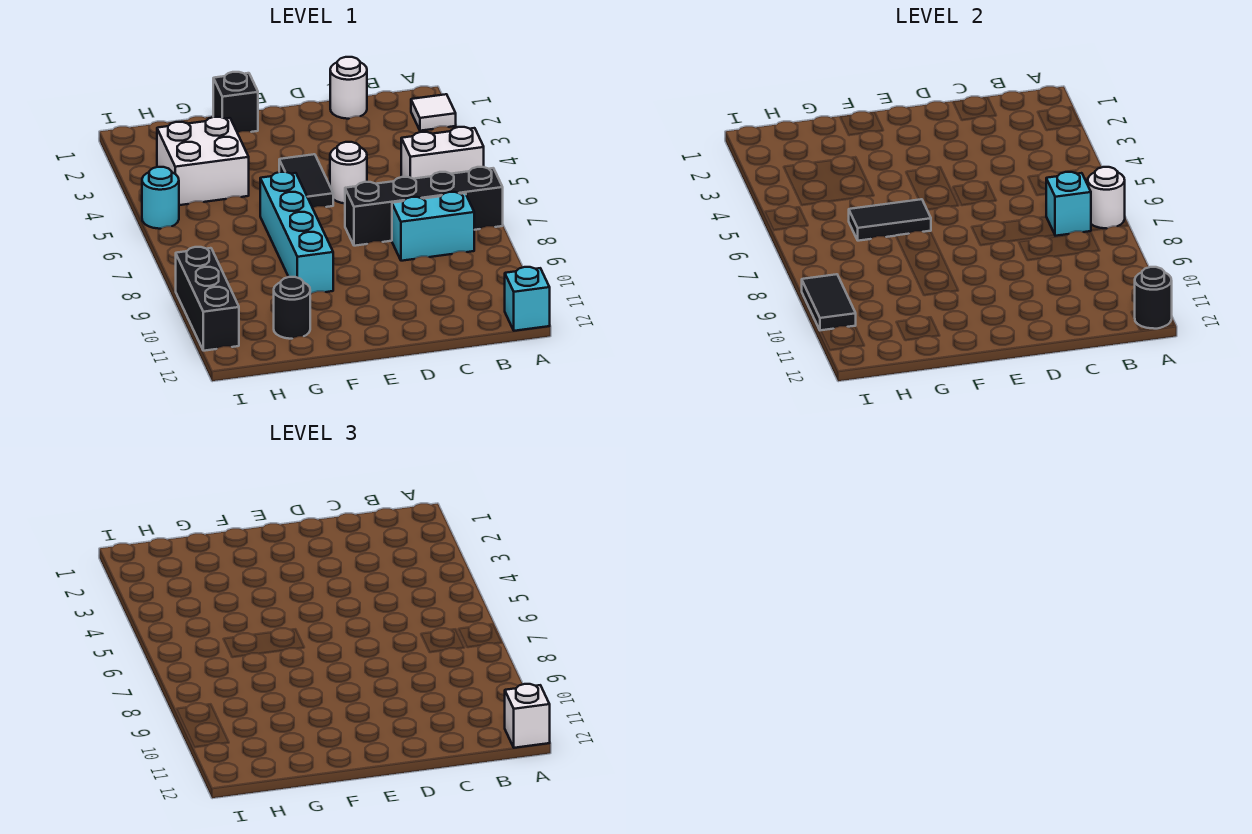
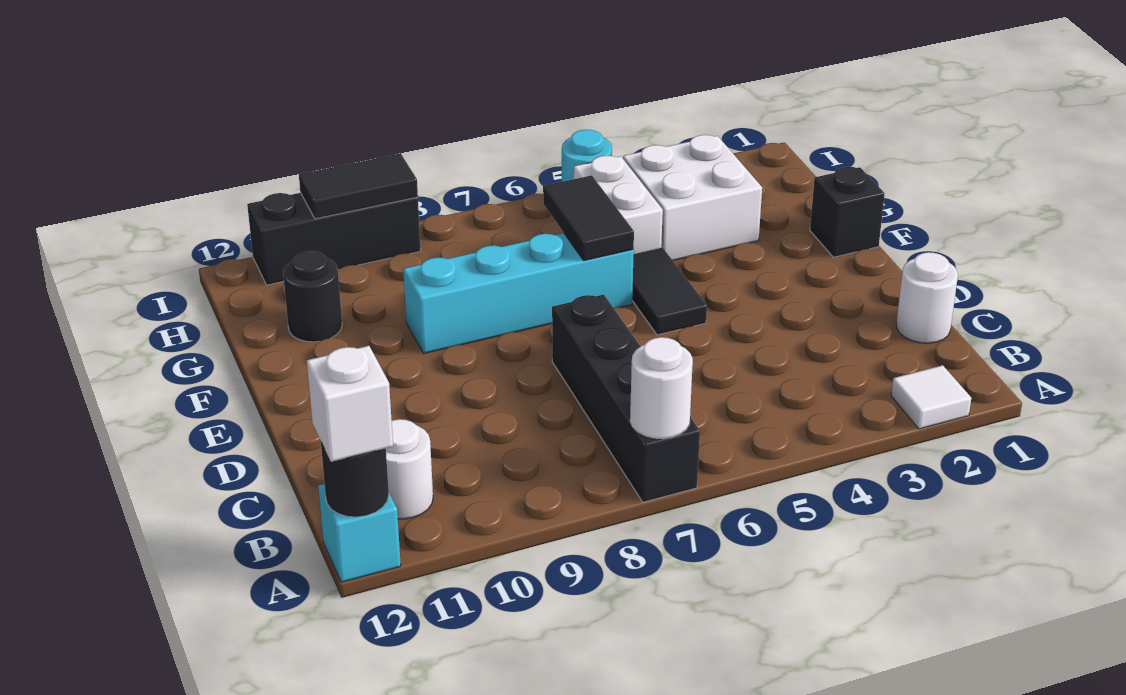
white 1x2 brick [401,127,484,179] -> white 1x2 brick moved to [574,156,663,254]
cyan 1x1 brick [1046,172,1091,236] -> none
cyan 1x2 brick [392,192,474,261] -> none
white 1x1 round brick [330,142,367,203] -> white 1x1 round brick moved to [386,419,433,519]
black 1x2 tile [279,154,333,208] -> black 1x2 tile turned to [632,247,707,335]

